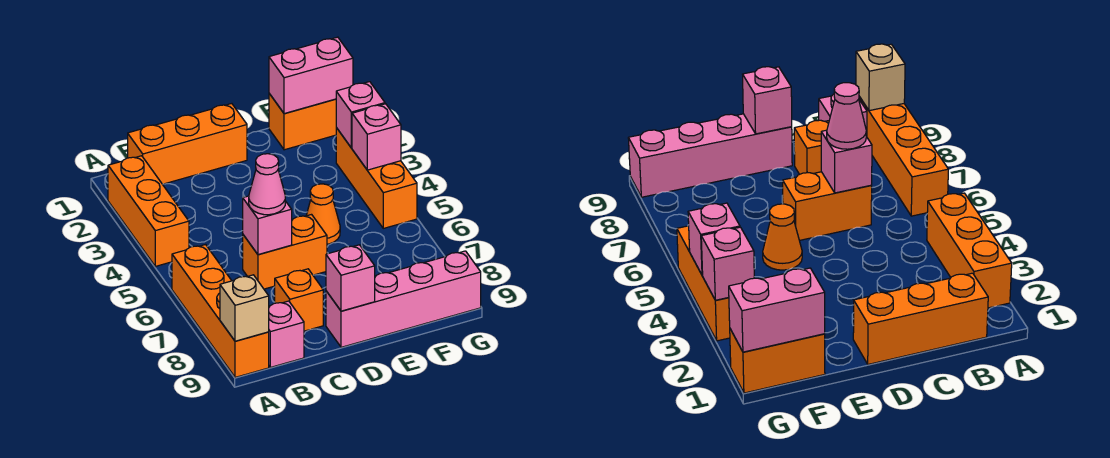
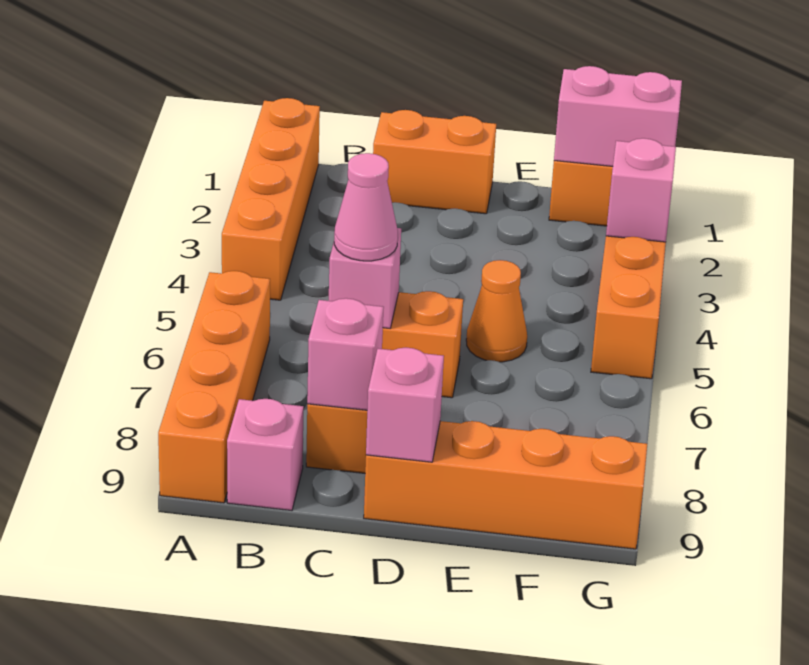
orange 1x3 brick [108,156,189,266] -> orange 1x4 brick [222,98,320,300]
tan 1x1 brick [220,275,269,341] -> none
orange 1x3 brick [128,104,247,184] -> orange 1x2 brick [373,110,496,214]
pink 1x4 brick [326,251,481,347] -> orange 1x4 brick [364,421,647,549]
pink 1x1 brick [352,104,401,170] -> pink 1x1 brick moved to [307,298,384,410]

